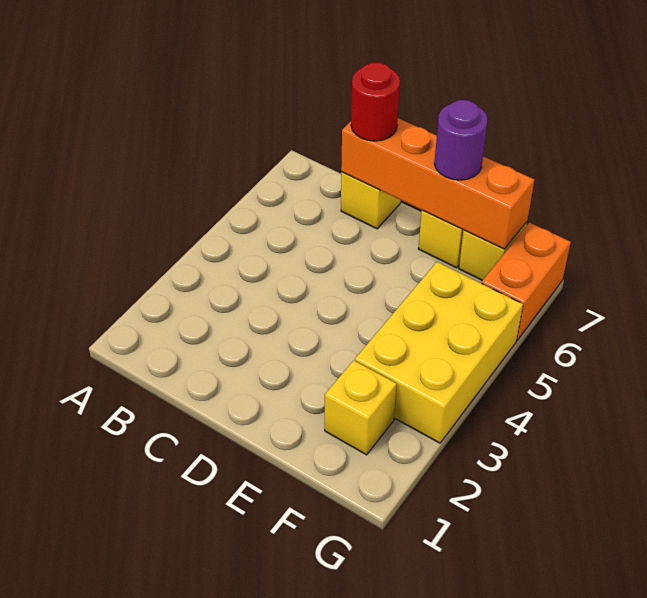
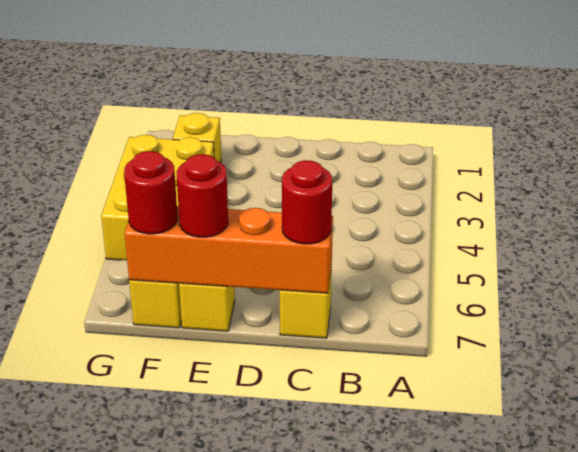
purple 1x1 round brick [434,100,488,180] -> red 1x1 round brick [176,154,228,237]
none -> red 1x1 round brick [124,151,177,234]
orange 1x2 brick [481,223,571,340] -> none

